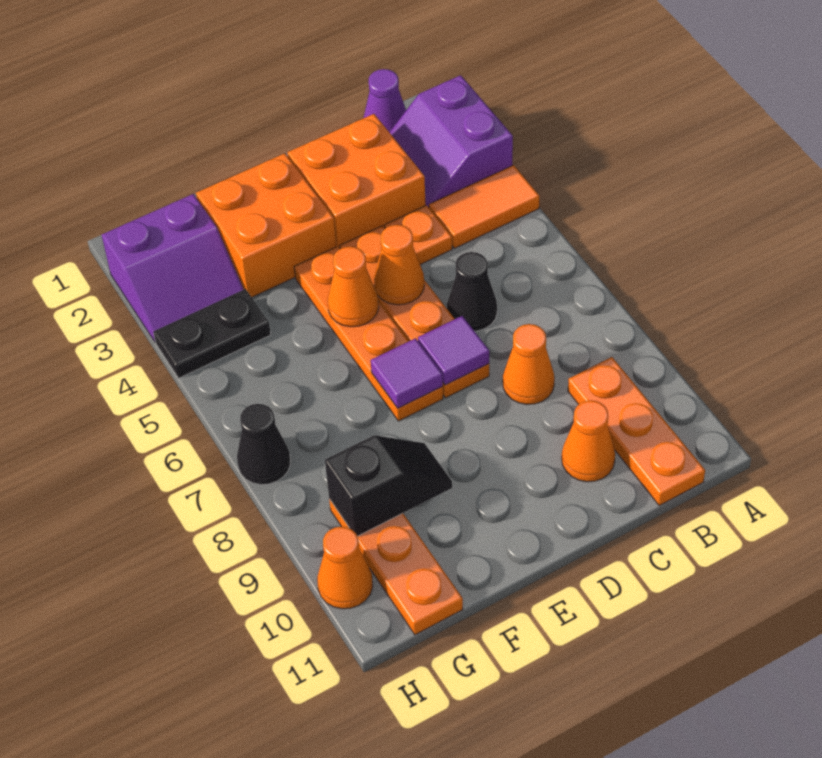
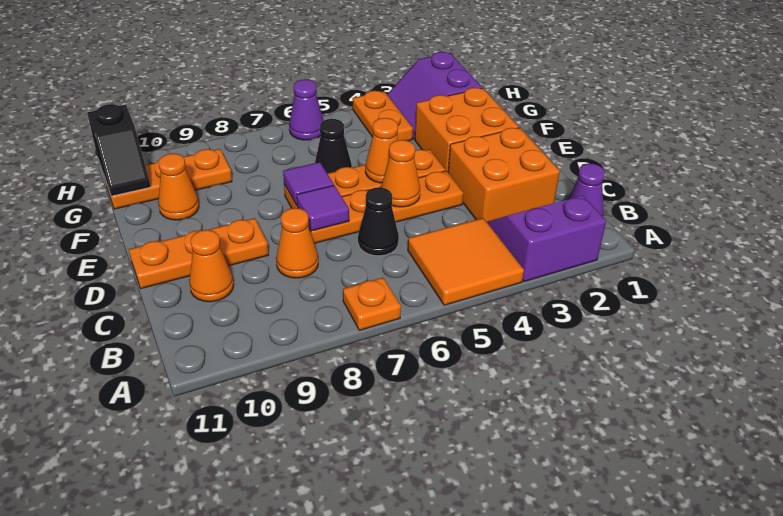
orange 1x2 tile [429,165,539,248] -> orange 2x2 tile [408,218,524,305]
orange 1x3 plate [568,357,705,506] -> orange 1x3 plate moved to [129,218,269,289]
orange 1x1 plate [385,205,452,265] -> orange 1x1 plate moved to [343,278,401,330]
black 1x2 slope [325,435,452,536] -> black 1x2 slope moved to [87,104,151,196]
black 1x2 plate [154,289,271,378] -> orange 1x2 plate [353,91,413,141]
none -> purple 1x1 cone [289,79,324,140]
black 1x1 cone [237,404,290,485] -> black 1x1 cone moved to [315,119,352,173]
orange 1x1 cone [317,527,373,609] -> orange 1x1 cone moved to [158,153,199,220]

